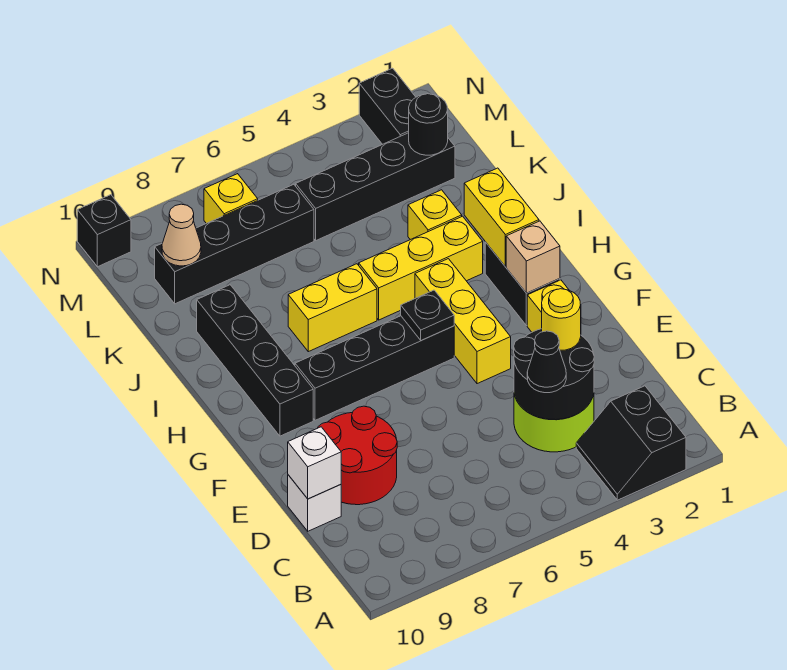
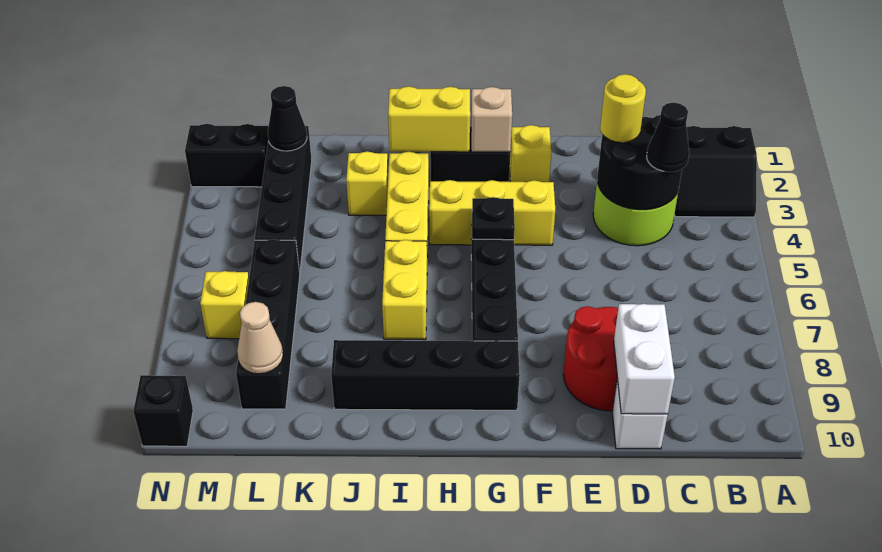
white 1x1 brick [288,427,341,499] -> white 1x2 brick [614,304,675,414]
black 1x1 round brick [409,94,448,155] -> black 1x1 cone [268,86,307,151]

